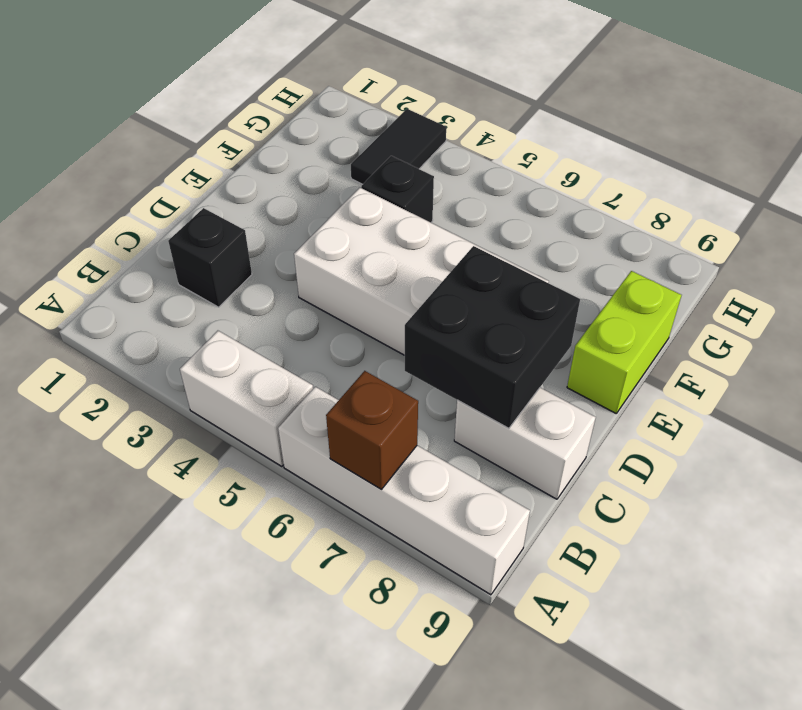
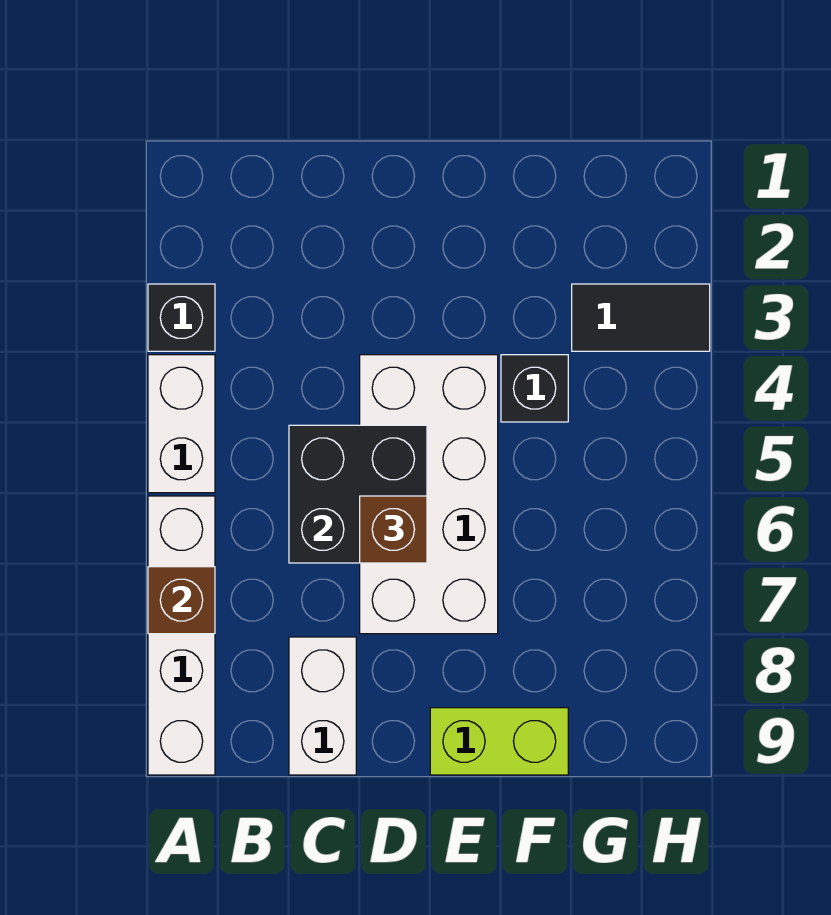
black 1x1 brick [168,208,252,307] -> black 1x1 brick moved to [148,284,215,351]
black 2x2 brick [405,246,580,428] -> black 2x2 brick moved to [289,425,427,563]
none -> brown 1x1 brick [360,496,427,563]

